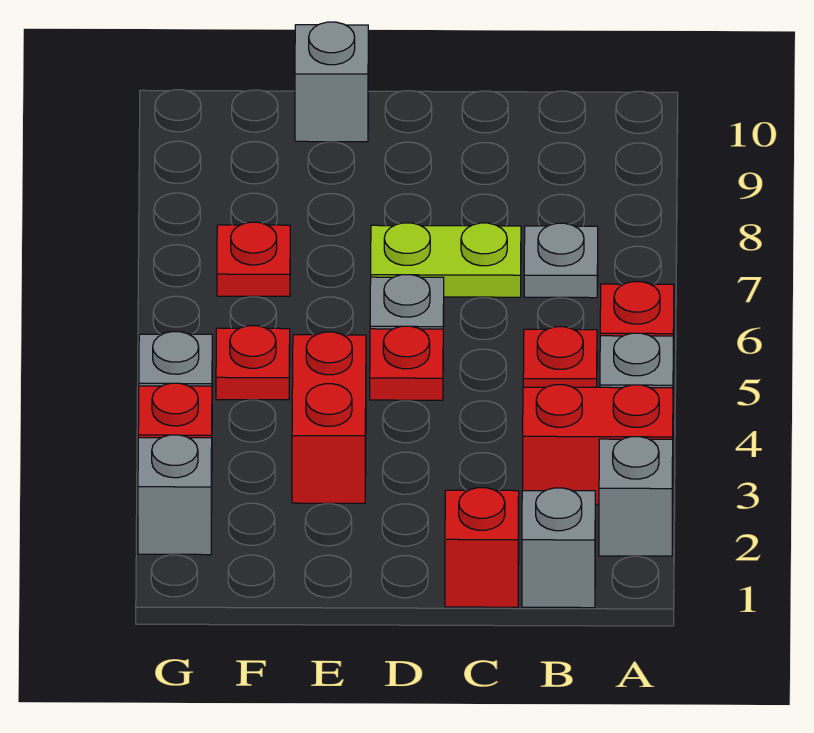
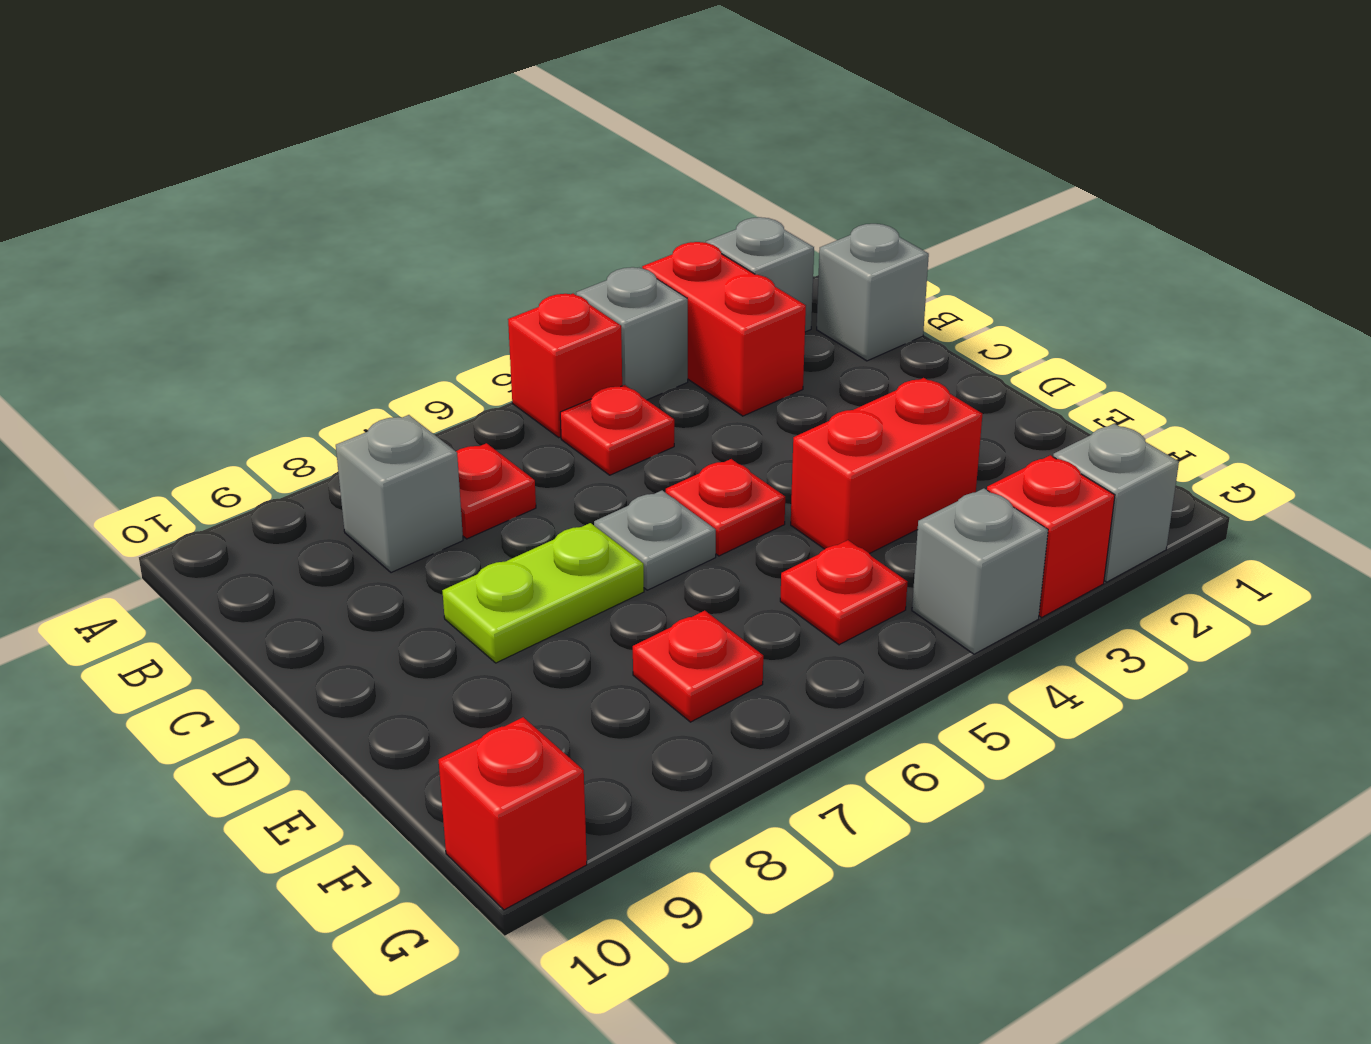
grey 1x1 plate [524,223,598,298] -> red 1x1 plate [456,443,536,539]
red 1x1 brick [445,488,519,607] -> red 1x1 brick moved to [439,717,587,910]
lime 1x2 plate [371,223,521,297] -> lime 1x2 plate turned to [442,523,644,663]
grey 1x1 brick [295,22,368,142] -> grey 1x1 brick moved to [336,415,463,573]

